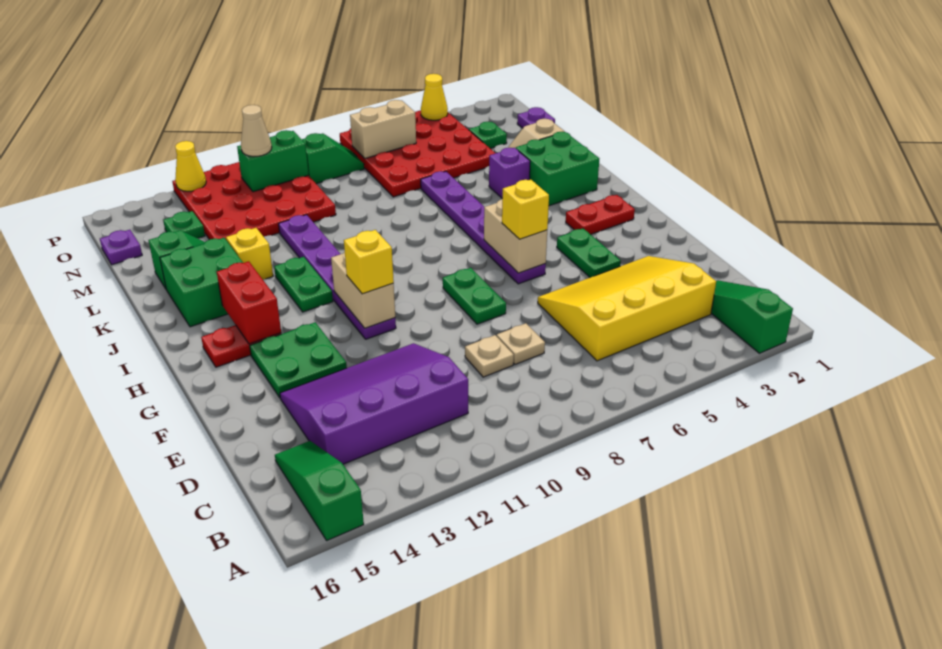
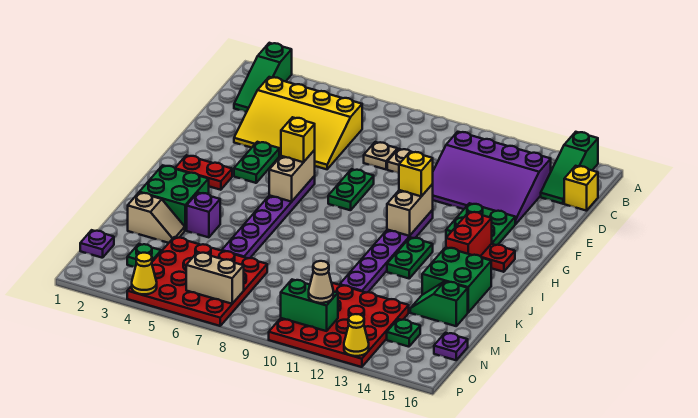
yellow 1x1 brick [226,228,273,279] -> yellow 1x1 brick moved to [564,166,598,211]
green 1x2 slope [302,133,364,184] -> none

